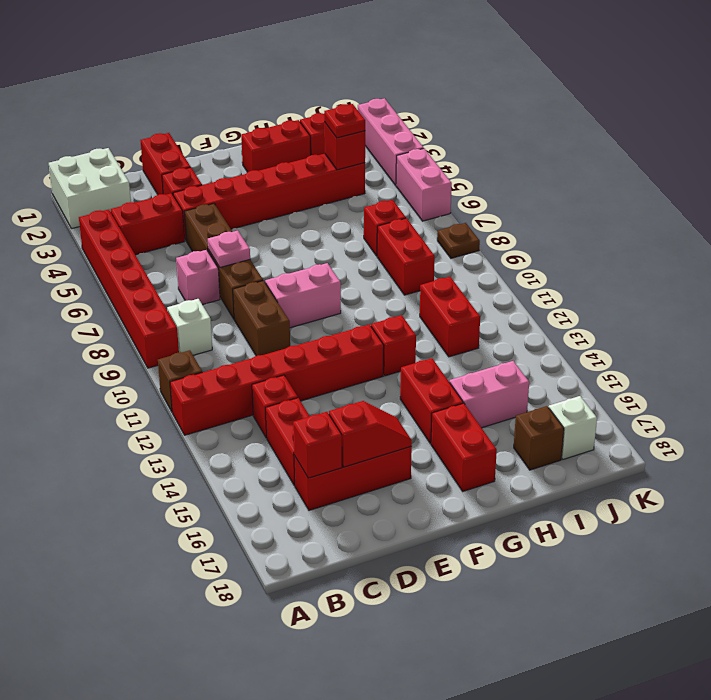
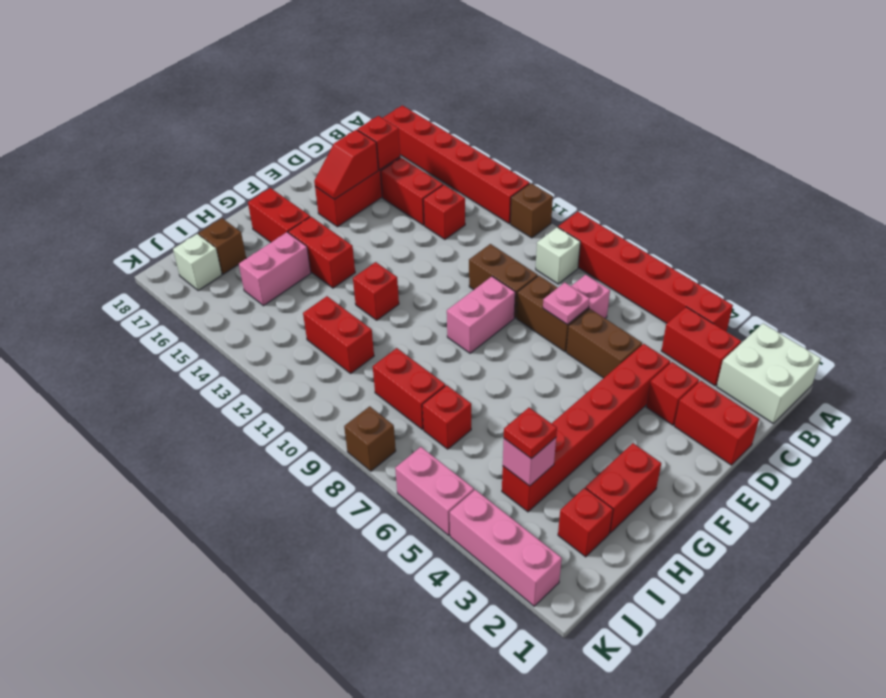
red 1x6 brick [170,324,384,435] -> red 1x6 brick turned to [383,105,530,223]
red 1x2 brick [111,193,185,255] -> red 1x2 brick turned to [661,307,741,386]
red 1x1 brick [324,122,365,170] -> pink 1x1 brick [503,438,556,486]
brown 1x1 plate [437,223,480,258] -> brown 1x1 brick [344,406,396,471]

